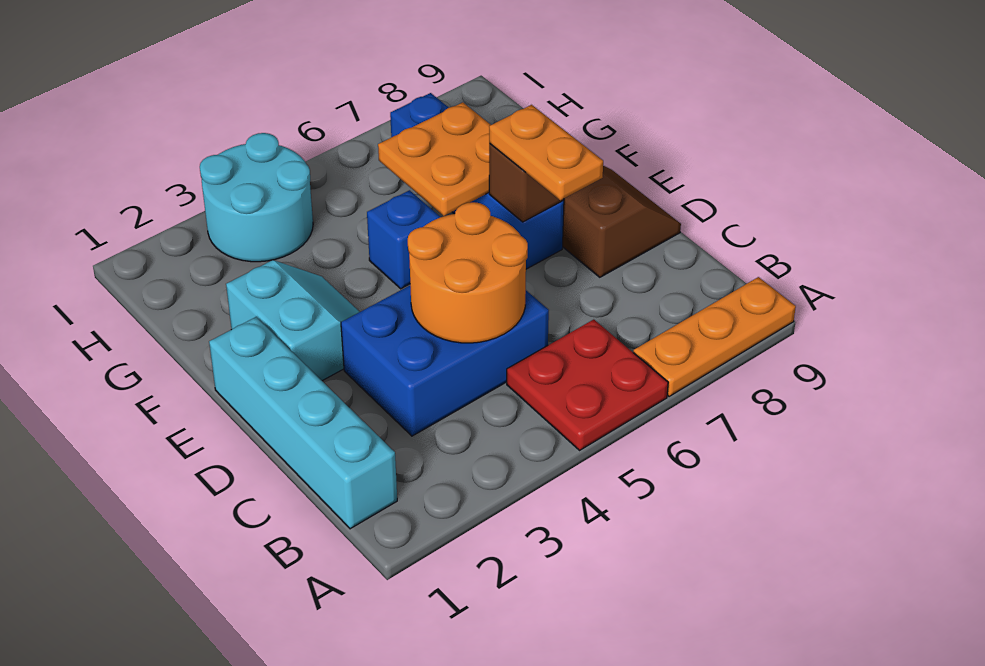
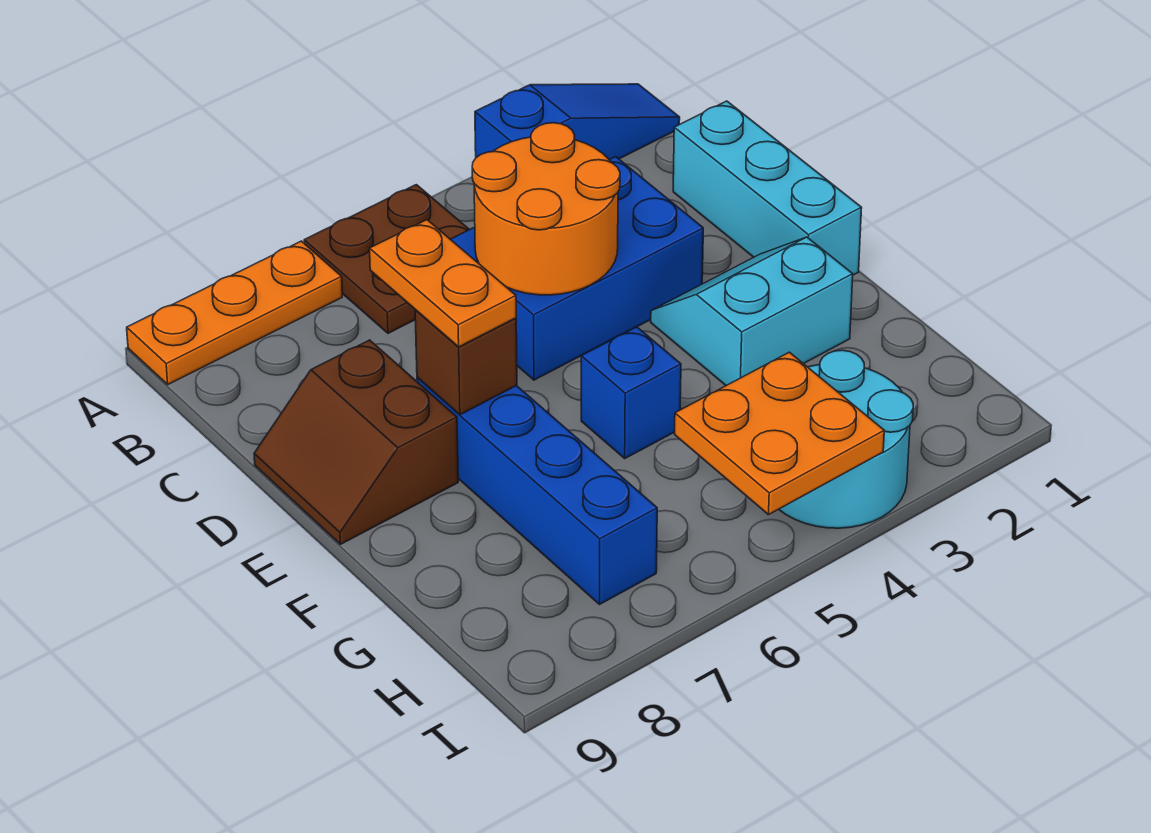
none -> blue 1x3 slope [475,84,680,160]
red 2x2 plate [507,319,668,450] -> brown 2x2 plate [304,185,469,333]
cyan 1x4 brick [209,317,397,529] -> cyan 1x3 brick [673,101,862,275]
cyan 2x2 slope [226,260,359,381] -> cyan 2x2 slope turned to [651,237,853,386]
orange 2x2 plate [378,102,491,216] -> orange 2x2 plate moved to [675,352,884,515]

